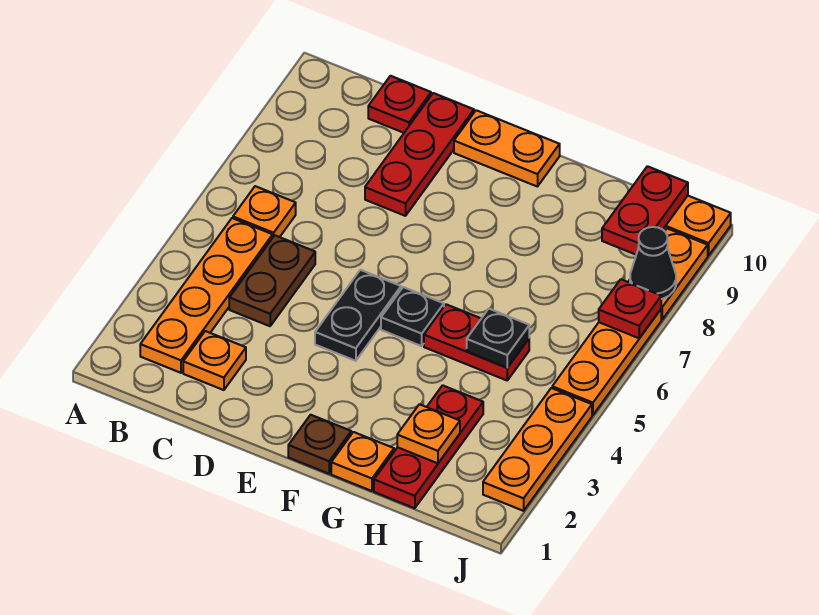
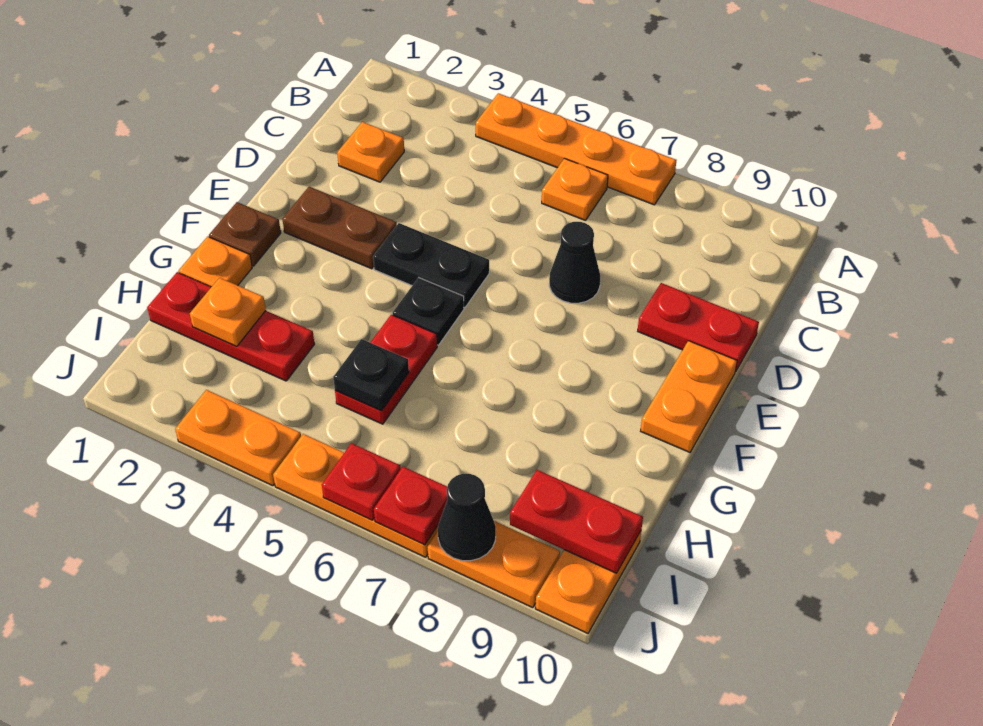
orange 1x4 plate [140,218,273,373] -> orange 1x4 plate moved to [476,93,676,205]
brown 1x2 plate [229,236,315,326] -> brown 1x2 plate moved to [282,187,397,269]
red 1x1 plate [368,76,431,133] -> red 1x1 plate moved to [322,443,401,520]
none -> black 1x1 cone [549,222,600,303]
red 1x3 plate [365,93,474,216] -> red 1x2 plate [638,283,759,372]
orange 1x3 plate [483,388,592,511] -> orange 1x2 plate [175,390,301,486]

